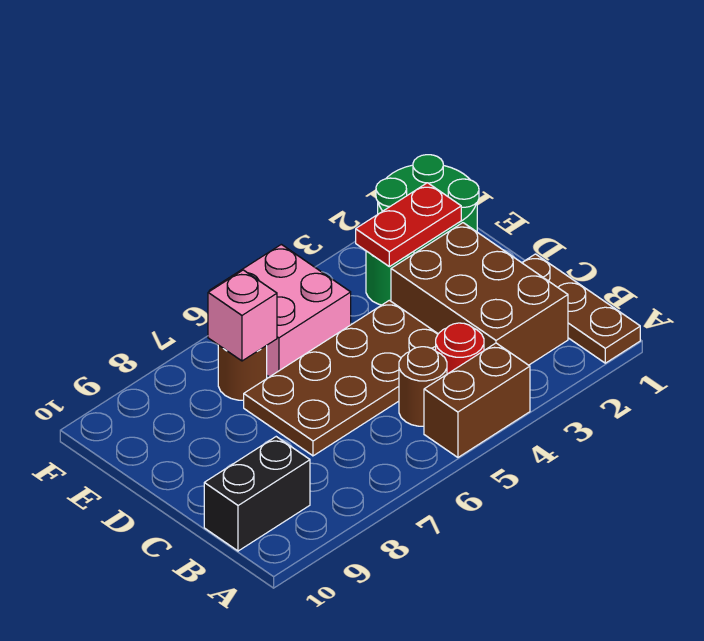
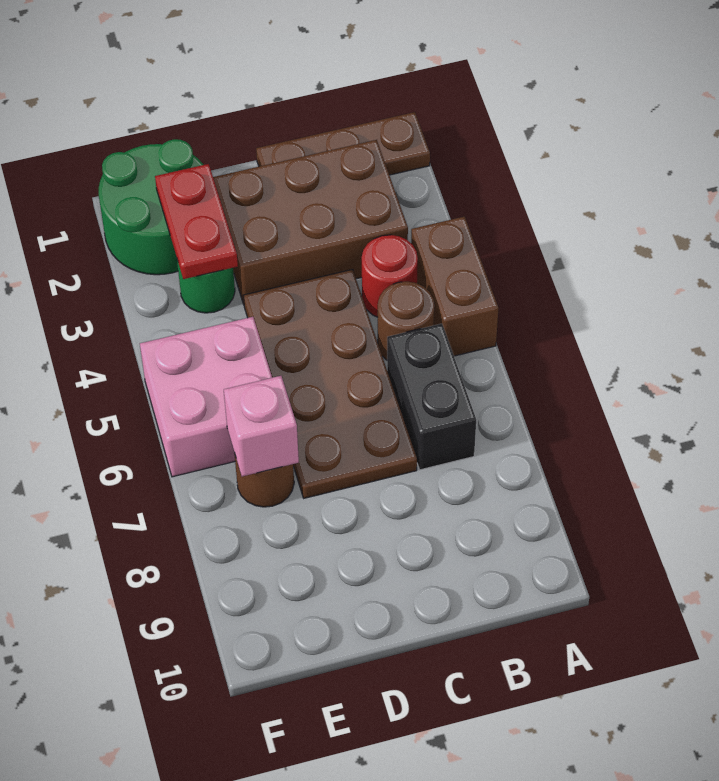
black 1x2 brick [204,437,310,551] -> black 1x2 brick moved to [387,324,476,470]

